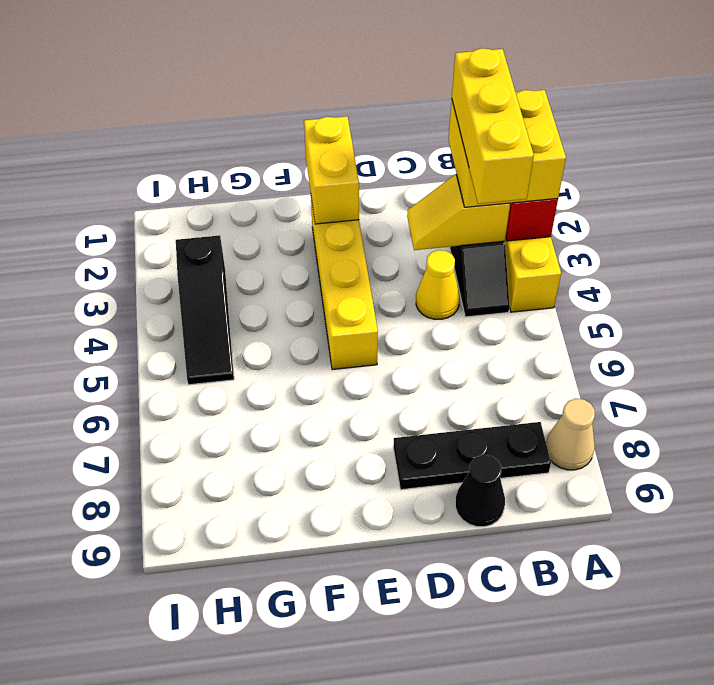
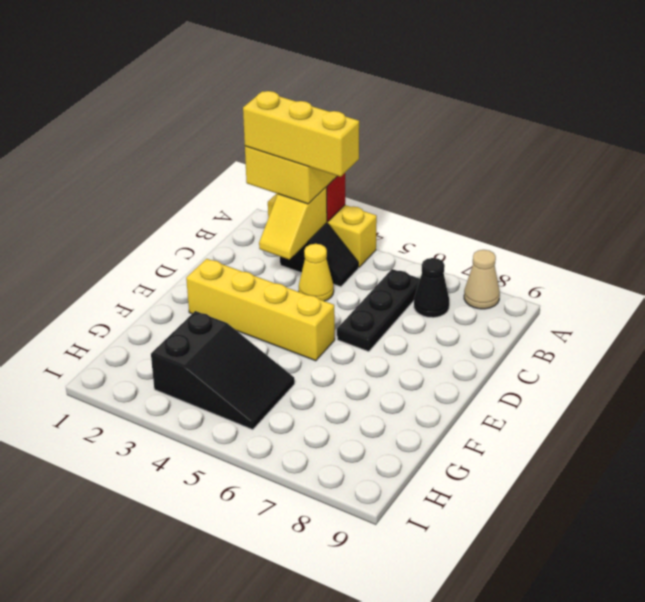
black 1x3 plate [393,422,551,490] -> black 1x3 plate moved to [337,269,420,352]
black 1x1 cone [455,455,505,527] -> black 1x1 cone moved to [414,258,449,318]
yellow 1x2 brick [304,116,359,224] -> none
black 1x3 slope [176,235,234,385] -> black 2x3 slope [151,311,295,430]

